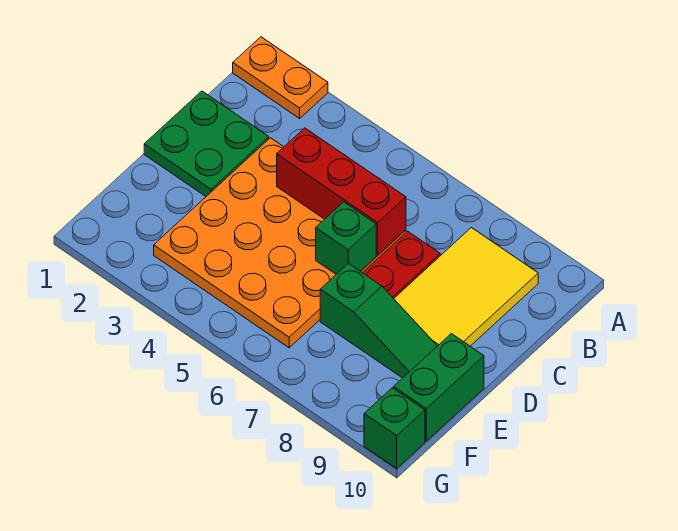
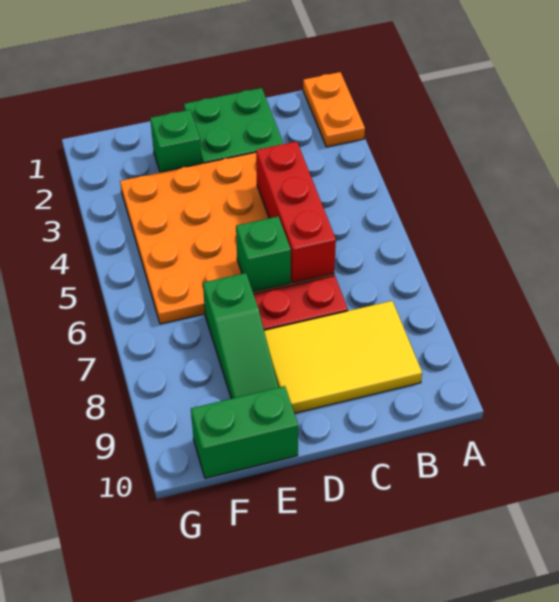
green 1x1 brick [364,388,425,468] -> green 1x1 brick moved to [150,110,202,172]

